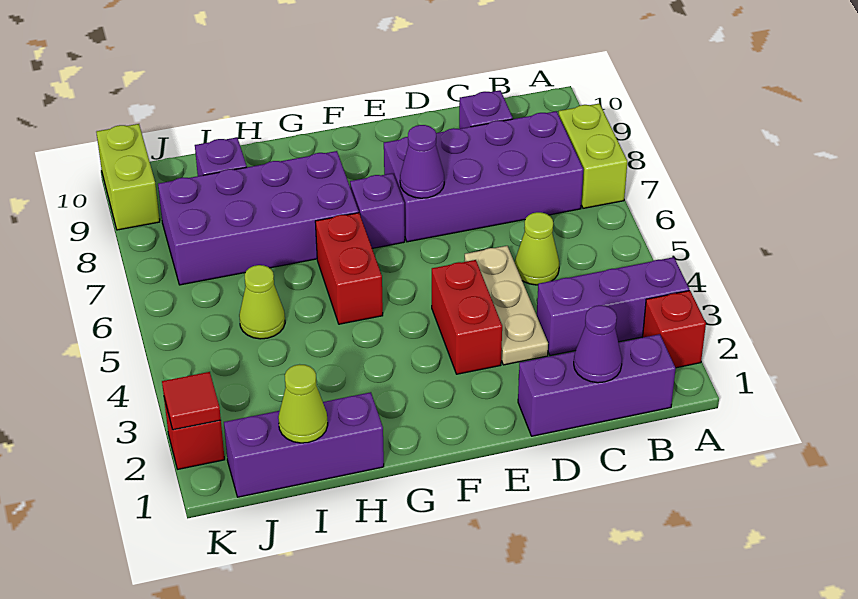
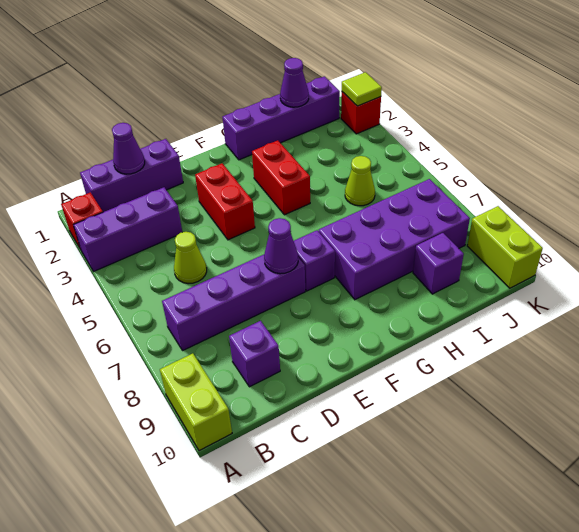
lime 1x2 brick [558,104,627,208] -> lime 1x2 brick moved to [160,353,232,451]
purple 2x4 brick [384,111,583,242] -> purple 1x4 brick [162,254,305,351]
tan 1x3 plate [464,246,548,365] -> none
red 1x2 brick [315,213,383,324] -> red 1x2 brick moved to [252,140,310,215]
purple 1x3 brick [224,392,384,497] -> purple 1x4 brick [222,76,340,160]
lime 1x1 cone [278,364,328,443] -> purple 1x1 cone [280,58,309,107]
red 1x1 tile [162,372,221,430] -> lime 1x1 tile [342,72,382,106]

